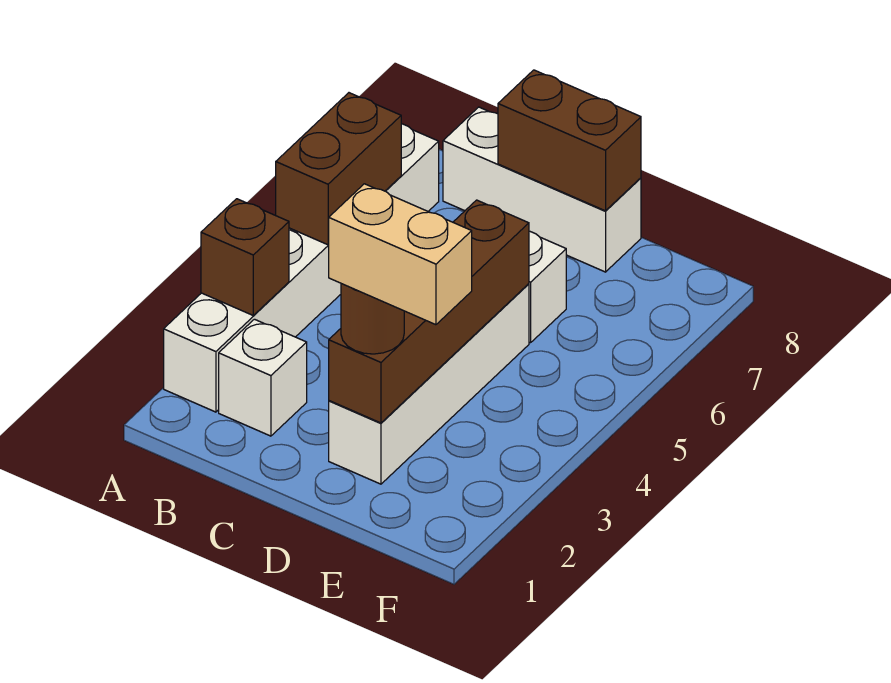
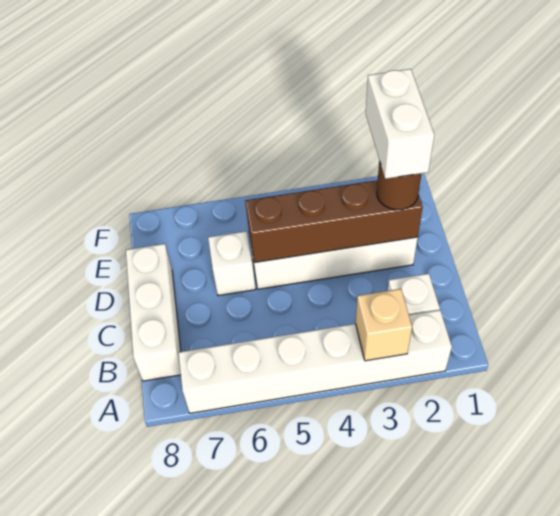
brown 1x1 brick [201,199,289,315] -> tan 1x1 brick [356,289,412,361]
brown 1x2 brick [276,93,401,245] -> none
brown 1x2 brick [498,70,641,211] -> none
tan 1x2 brick [328,184,472,325] -> white 1x2 brick [366,69,434,179]

